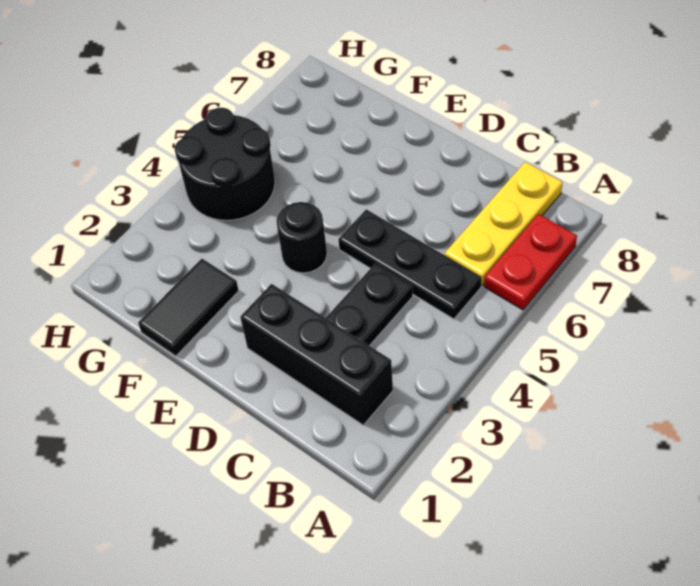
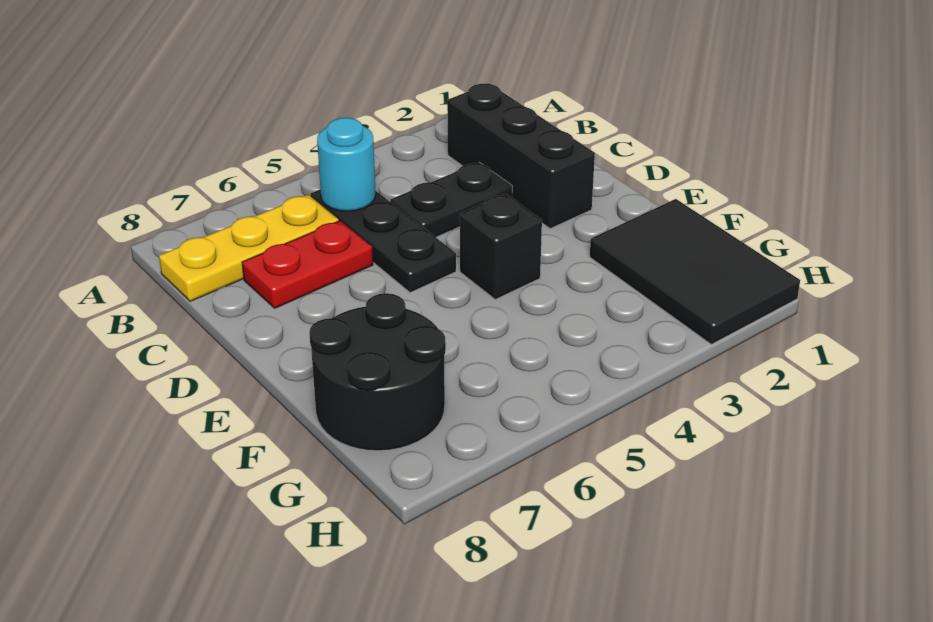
red 1x2 plate [484,214,577,310] -> red 1x2 plate moved to [242,221,373,308]
none -> cyan 1x1 round brick [317,118,376,211]
black 1x1 round brick [276,202,327,273] -> black 1x1 brick [460,194,542,299]
black 1x2 tile [138,259,239,356] -> black 2x3 tile [590,199,800,344]
black 2x2 round brick [174,108,275,220] -> black 2x2 round brick moved to [309,293,446,451]

